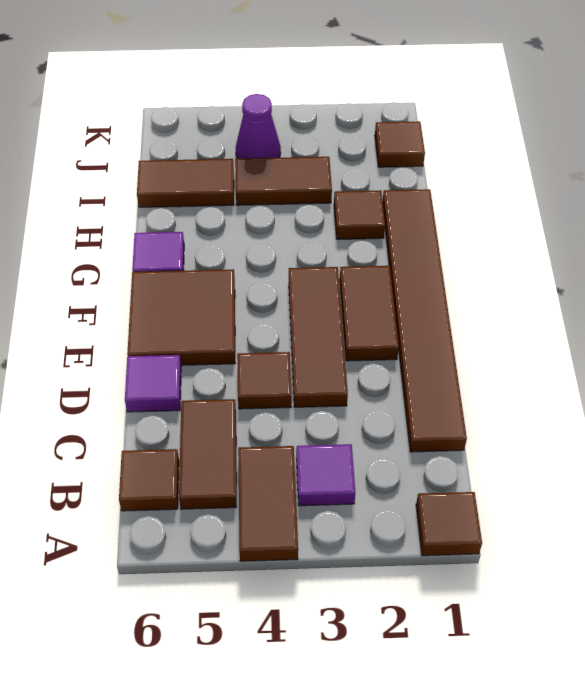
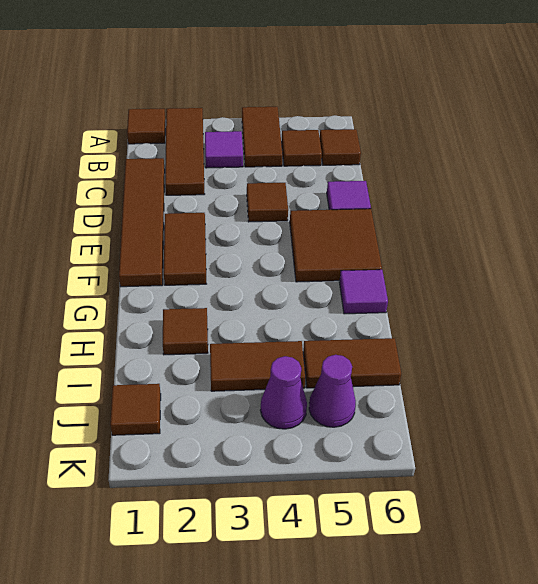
brown 1x2 tile [179,399,237,509] -> brown 1x1 tile [281,130,322,166]
brown 1x6 tile [383,189,467,452] -> brown 1x4 tile [119,158,165,287]
brown 1x3 tile [289,267,348,407] -> brown 1x3 tile moved to [165,108,204,195]
none -> purple 1x1 cone [309,355,356,427]

